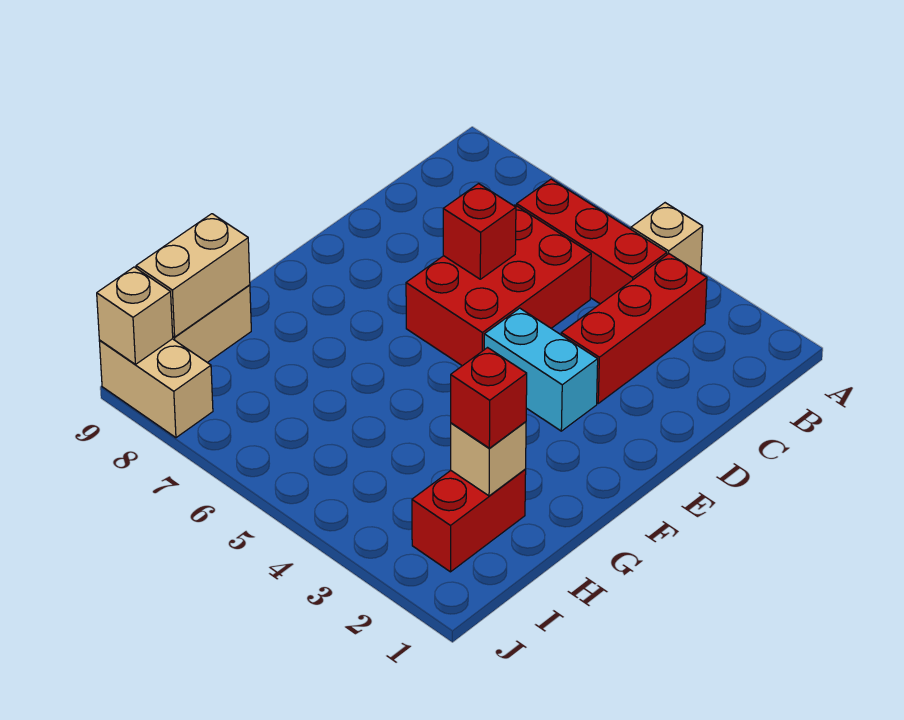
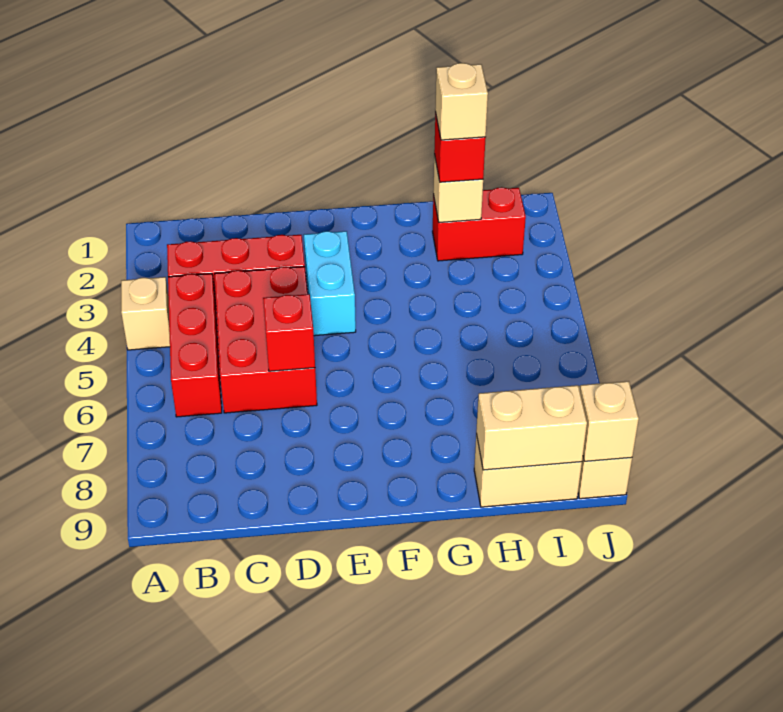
red 2x3 brick [406,205,591,366] -> red 2x3 brick turned to [215,267,317,413]
none -> tan 1x1 brick [435,63,488,140]

